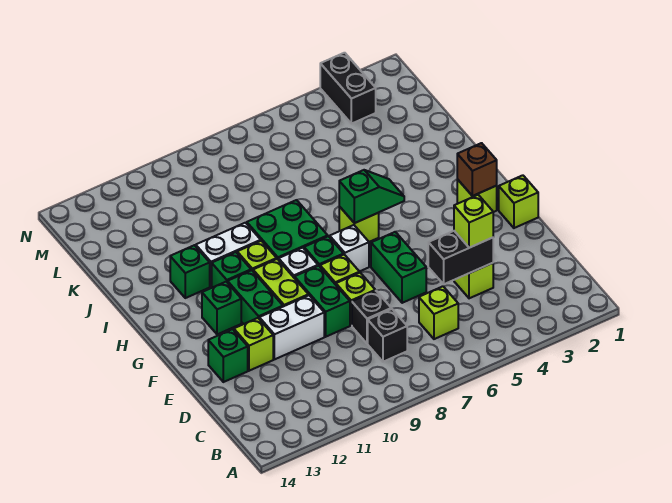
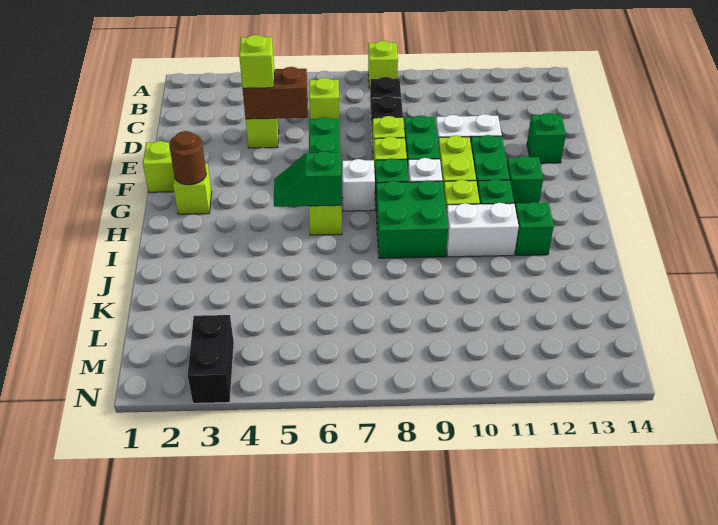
black 1x2 brick [428,231,493,284] -> brown 1x2 brick [243,67,308,119]
lime 1x1 brick [234,318,273,371] -> lime 1x1 brick moved to [368,41,398,88]
brown 1x1 brick [457,143,497,196] -> brown 1x1 round brick [169,131,206,185]

